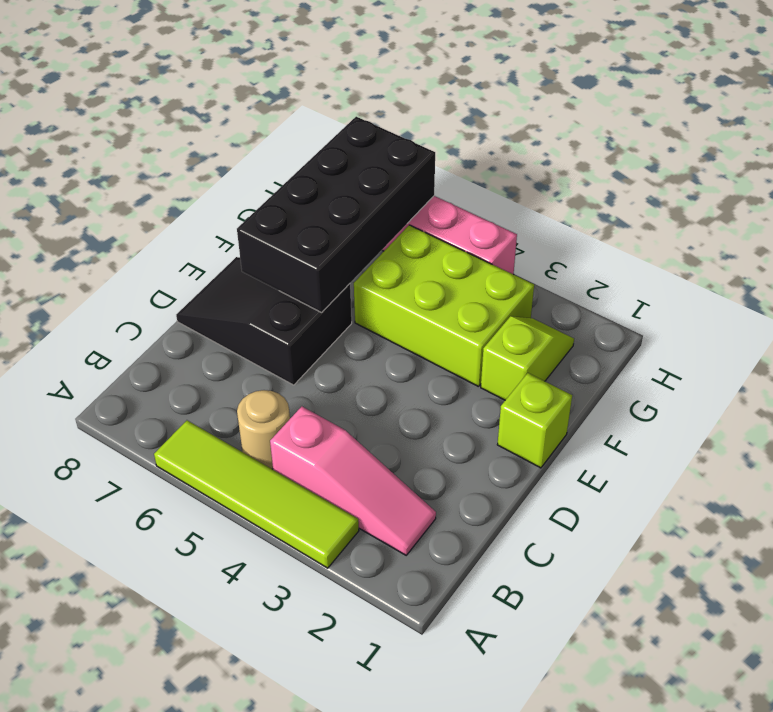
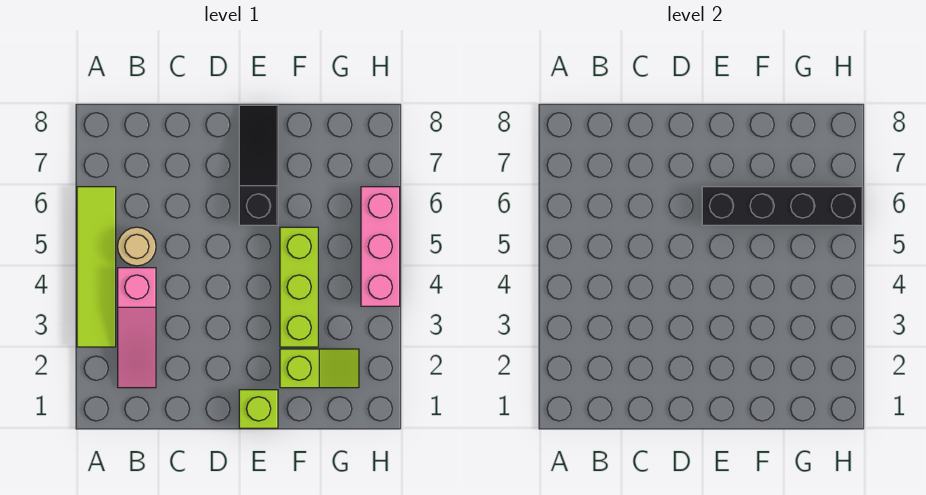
black 2x3 slope [176,257,352,385] -> black 1x3 slope [239,105,278,225]
black 2x4 brick [237,117,435,313] -> black 1x4 brick [702,187,863,225]
lime 2x3 brick [354,225,534,387] -> lime 1x3 brick [280,227,318,347]

